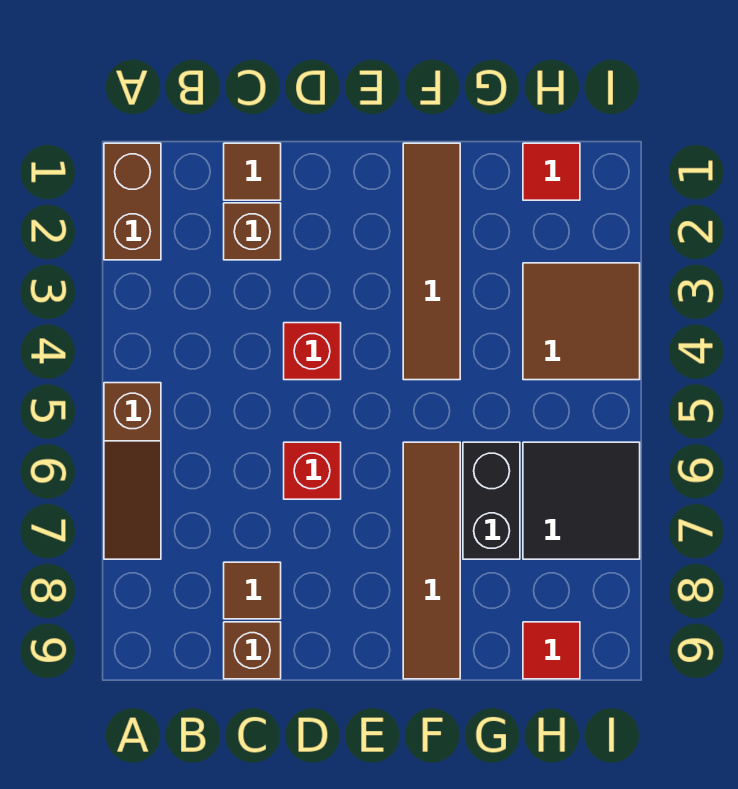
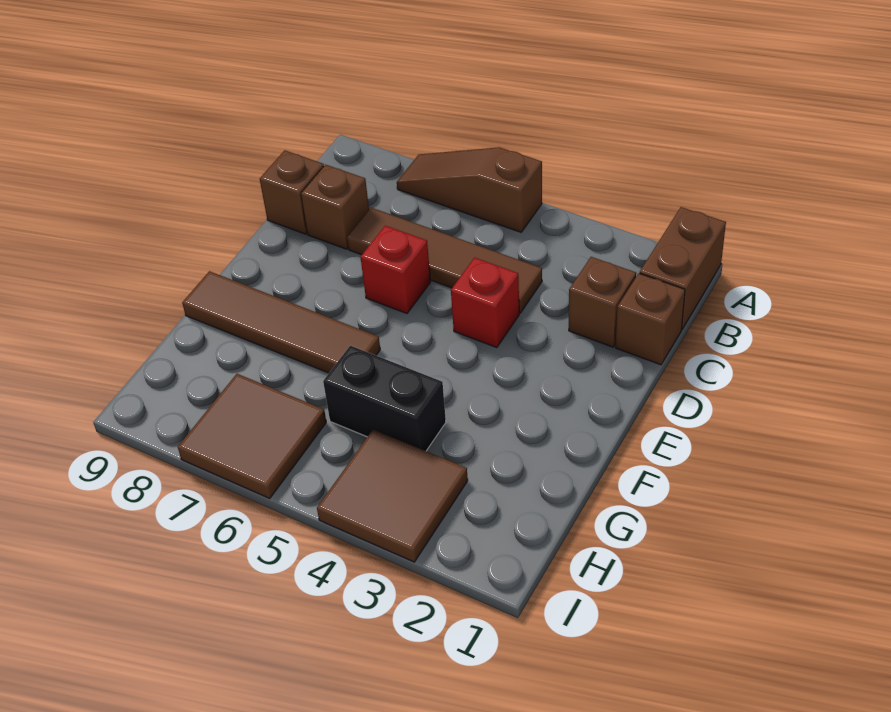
brown 1x2 brick [104,143,161,260] -> brown 1x2 brick turned to [640,207,726,329]
brown 1x1 tile [224,143,281,200] -> brown 1x1 brick [616,273,685,365]
brown 1x1 tile [224,562,281,619] -> brown 1x1 brick [301,165,369,249]
brown 1x4 tile [403,143,460,380] -> brown 1x4 tile moved to [347,208,542,313]
black 1x2 brick [463,442,520,559] -> black 1x2 brick moved to [323,346,446,451]
red 1x1 tile [523,143,580,200] -> none
black 2x2 tile [523,442,640,559] -> brown 2x2 tile [178,374,326,498]
red 1x1 tile [523,622,580,679] -> none

